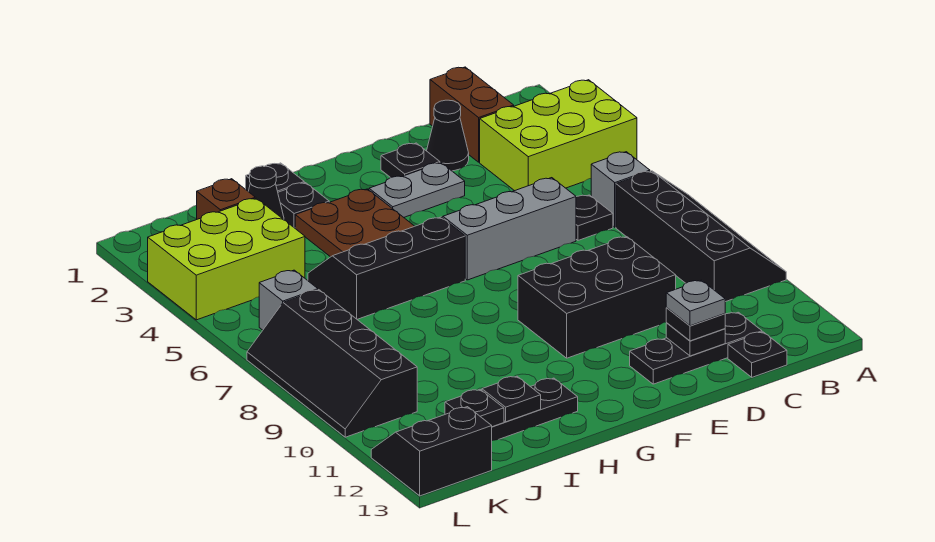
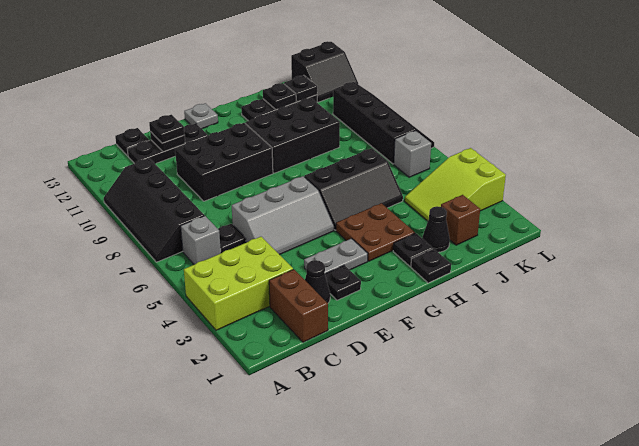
grey 1x1 plate [666,280,725,326] -> grey 1x1 plate moved to [184,103,218,129]
none -> black 2x3 brick [245,98,340,173]
lime 2x3 brick [148,198,305,320] -> lime 2x3 slope [405,148,506,221]

